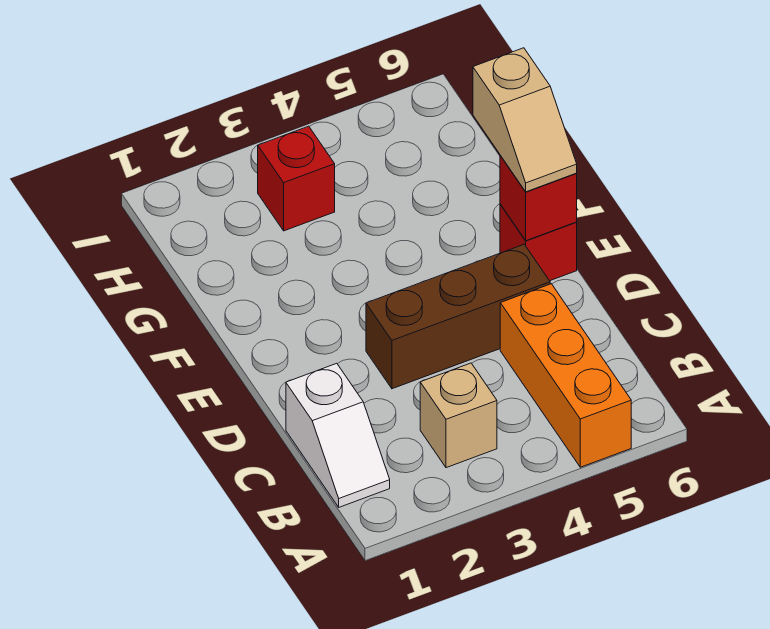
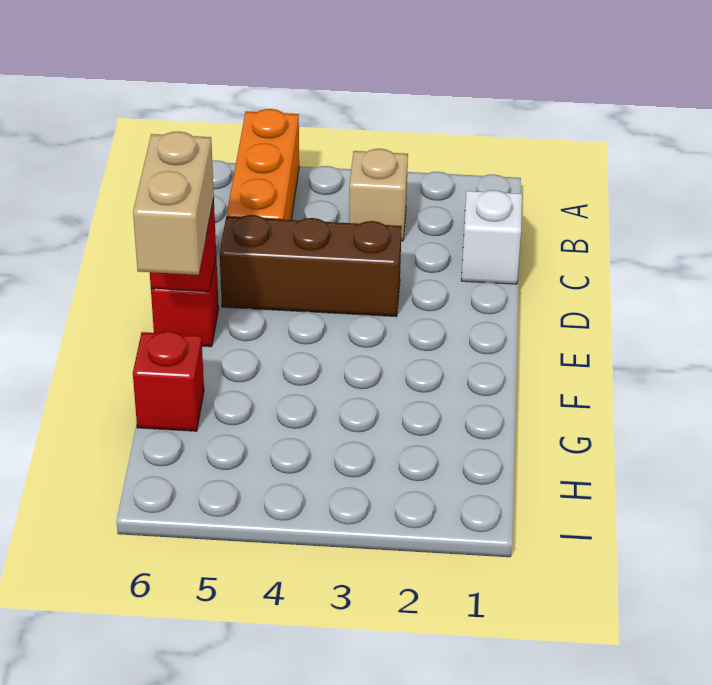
tan 1x2 slope [473,48,577,192] -> tan 1x2 brick [133,131,214,275]
red 1x1 brick [258,126,335,231] -> red 1x1 brick moved to [133,331,204,431]

